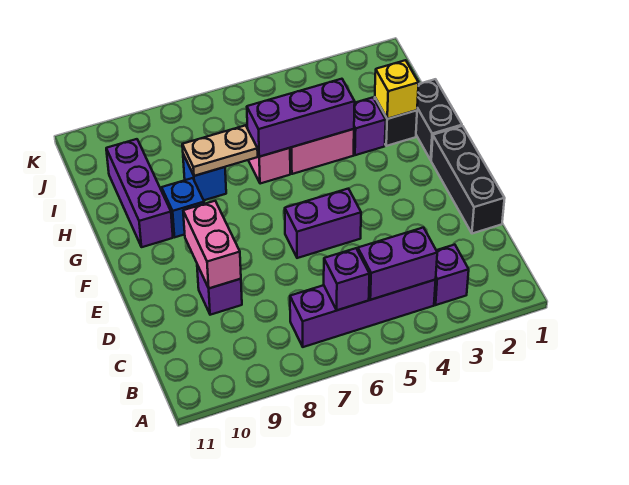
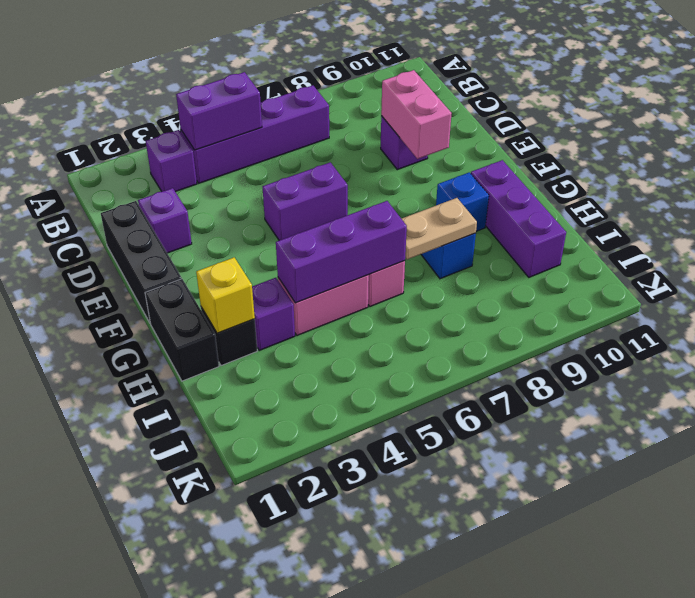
purple 1x1 brick [324,248,370,310] -> purple 1x1 brick moved to [138,188,192,253]

